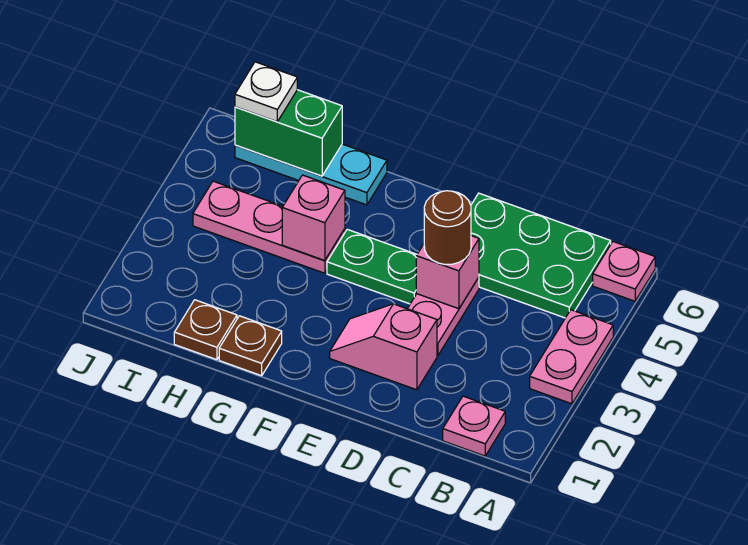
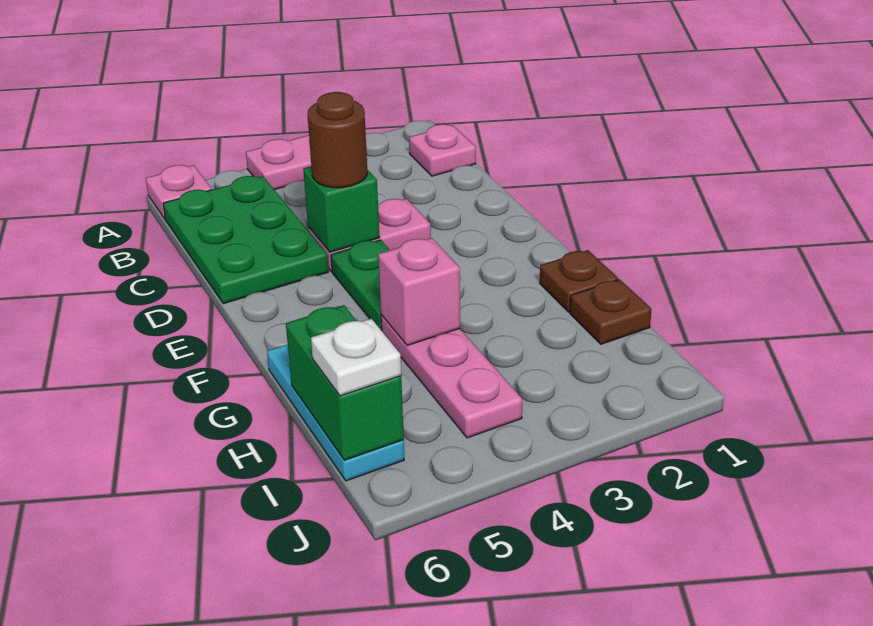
pink 1x2 slope [330,304,437,390] -> none
pink 1x1 brick [416,236,479,309] -> green 1x1 brick [303,166,380,252]

